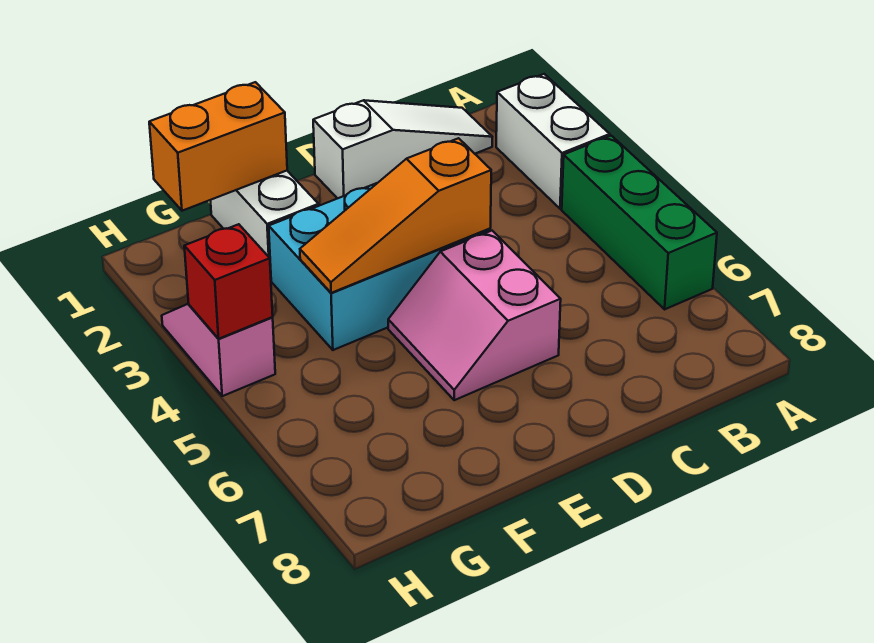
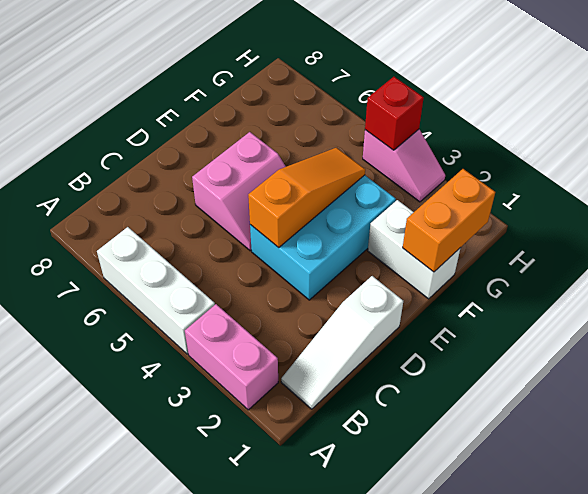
white 1x2 brick [496,74,610,209] -> pink 1x2 brick [185,304,278,410]
green 1x3 brick [562,136,717,309] -> white 1x3 brick [97,227,215,354]
pink 2x2 slope [388,231,561,400] -> pink 2x2 slope turned to [192,132,286,251]

